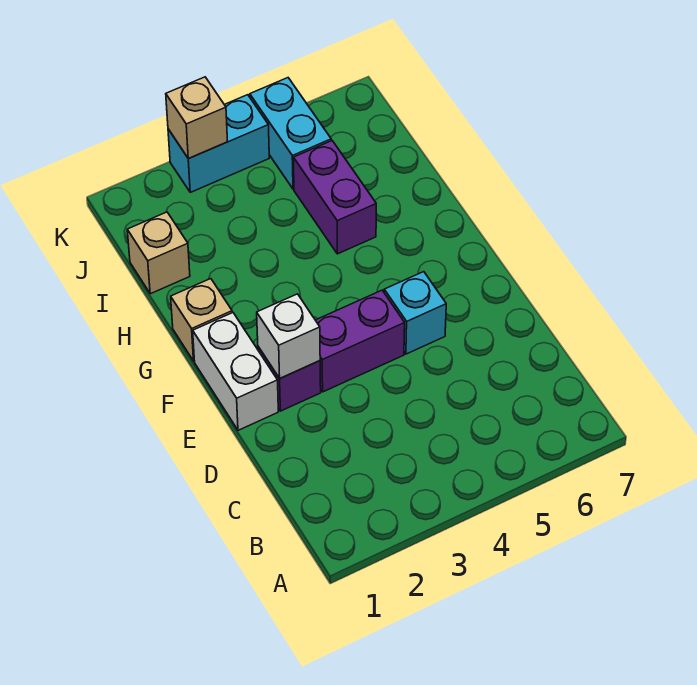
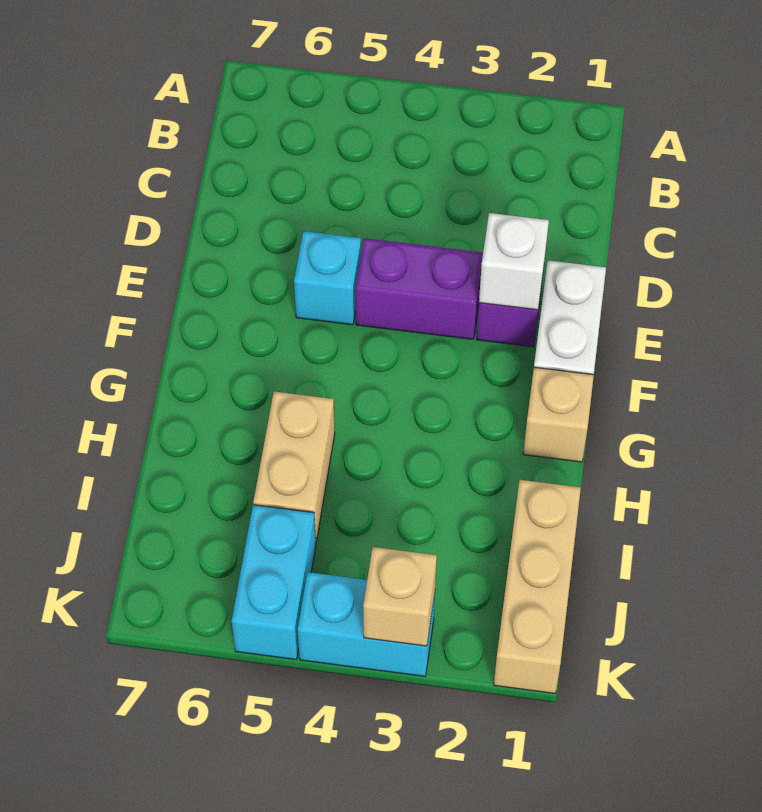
purple 1x2 brick [293,141,376,254] -> tan 1x2 brick [253,391,335,542]
tan 1x1 brick [127,212,190,294] -> tan 1x3 brick [494,480,581,693]

